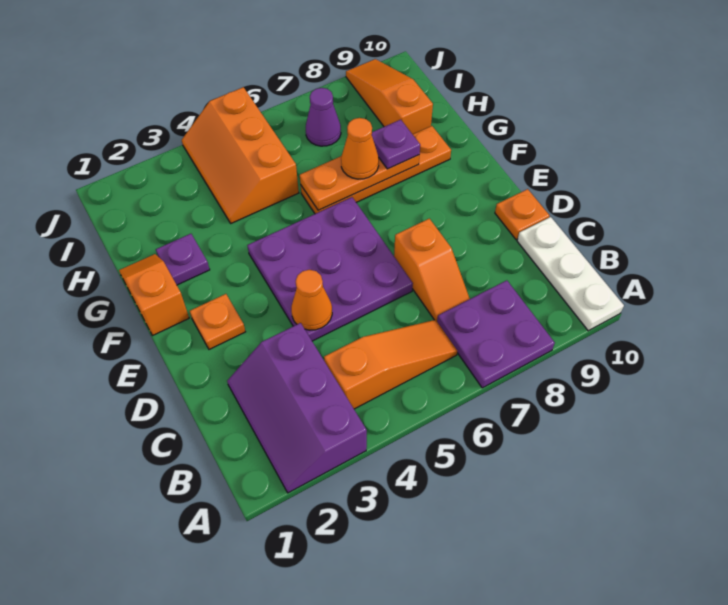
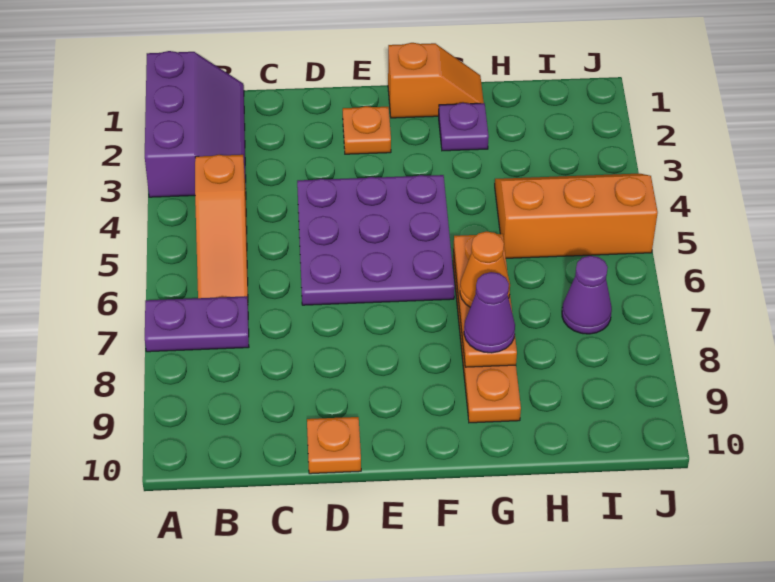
purple 2x3 slope [227,323,367,493] -> purple 2x3 slope turned to [145,51,246,197]
purple 2x2 plate [437,280,555,388] -> purple 1x2 plate [145,296,249,352]
white 1x3 plate [517,217,624,331] -> none
orange 1x2 slope [394,219,470,321] -> none
orange 1x1 cone [291,270,332,330] -> none
purple 1x1 plate [372,120,420,169] -> purple 1x1 cone [464,272,515,353]
orange 1x3 slope [346,59,433,134] -> none

